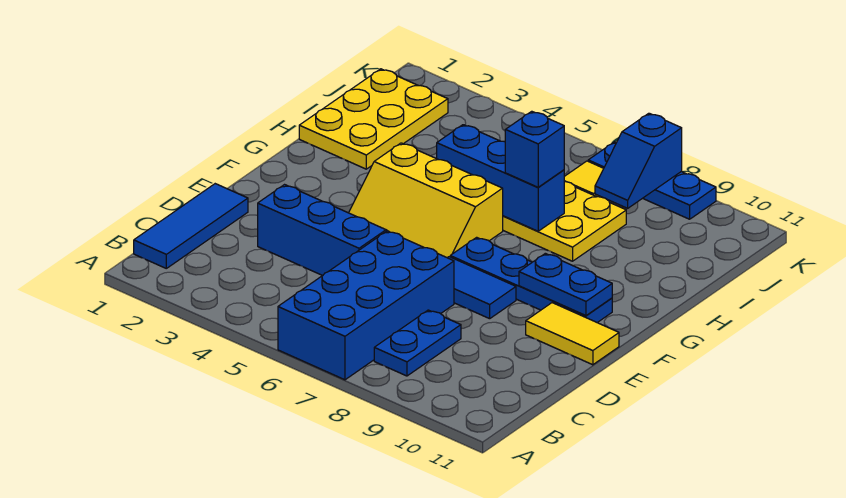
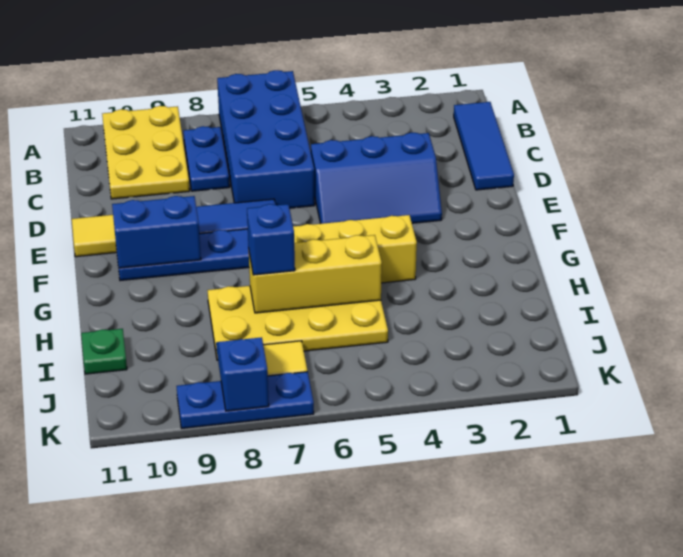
blue 1x2 plate [519,253,612,315] -> blue 1x2 brick [112,196,201,268]
yellow 2x3 plate [299,69,448,169] -> yellow 2x3 plate moved to [102,106,190,199]
blue 1x3 brick [437,125,564,231] -> yellow 1x3 brick [249,235,382,313]
none -> green 1x1 plate [81,329,127,374]

